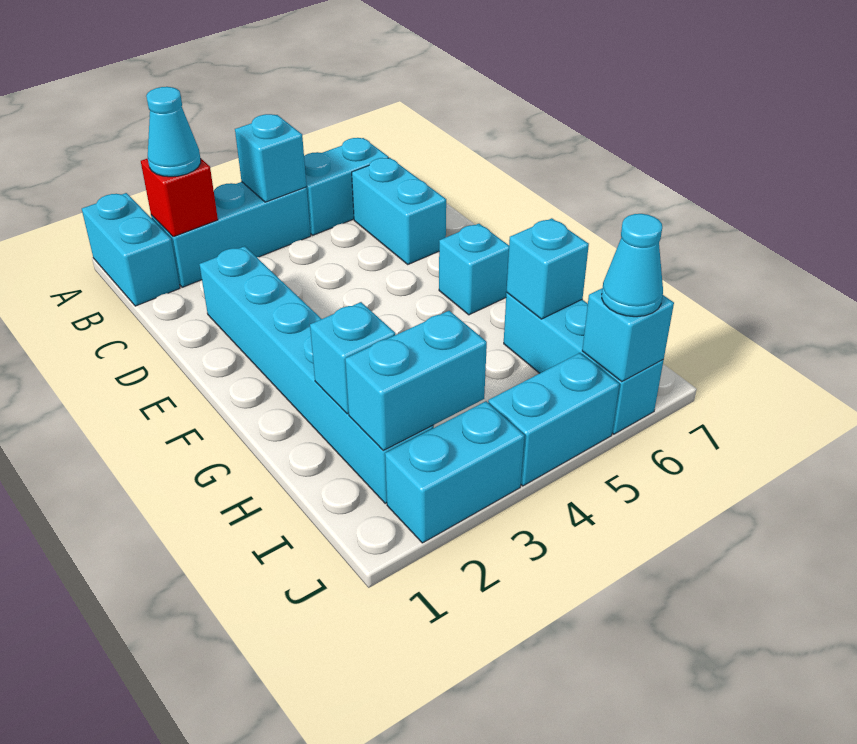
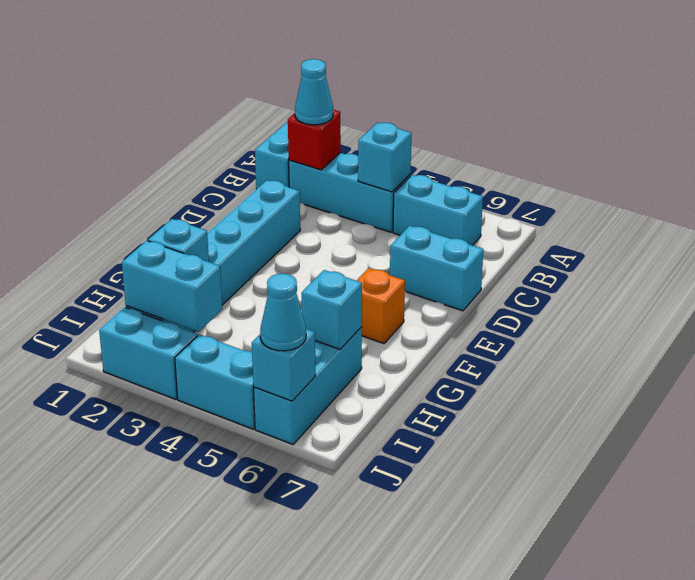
cyan 1x2 brick [352,158,446,264] -> cyan 1x2 brick turned to [390,226,483,311]
cyan 1x1 brick [439,224,509,315] -> orange 1x1 brick [357,268,405,344]

